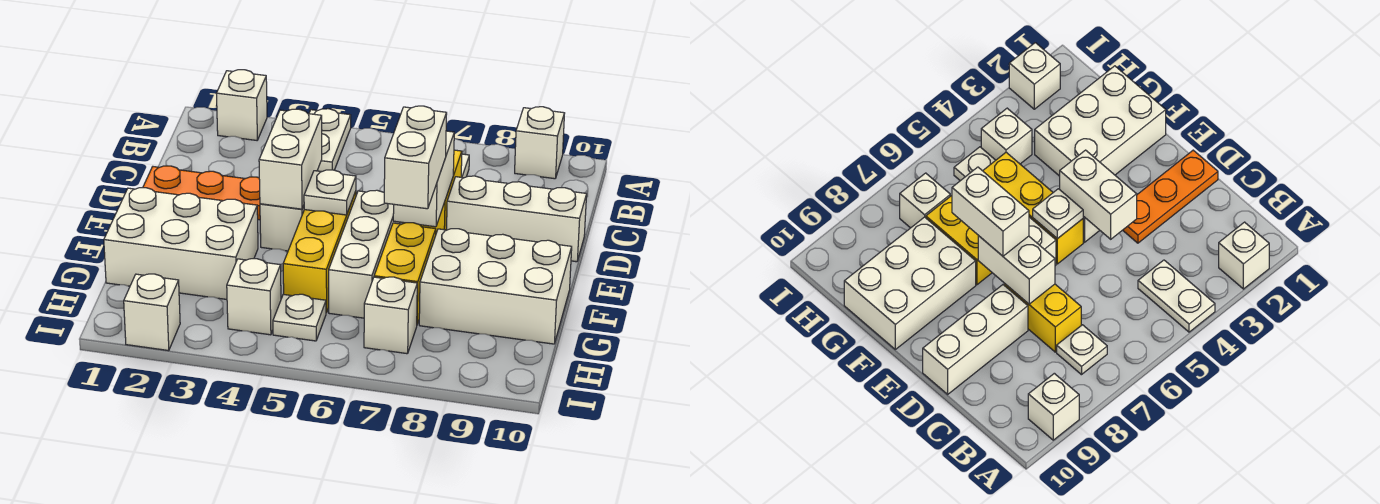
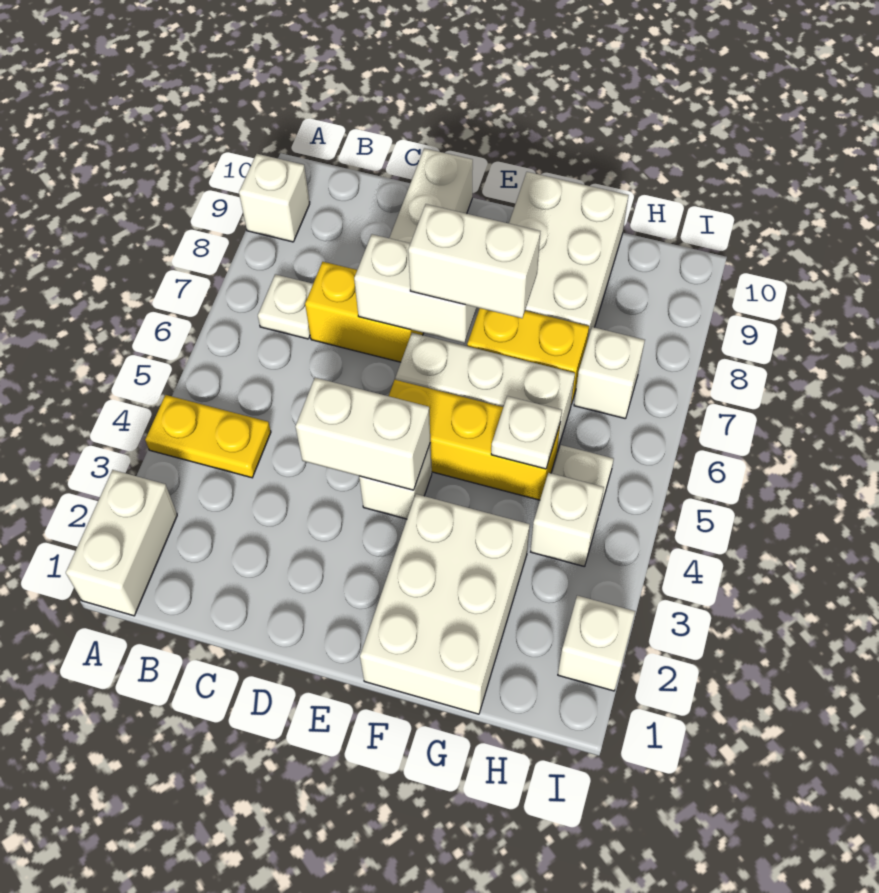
white 1x1 brick [216,70,267,140] -> white 1x2 brick [66,470,177,616]
white 1x2 plate [309,109,351,172] -> yellow 1x2 plate [145,395,271,478]
orange 1x3 plate [143,166,260,220] -> none
white 1x1 plate [304,170,356,215] -> white 1x1 plate moved to [491,396,562,469]

